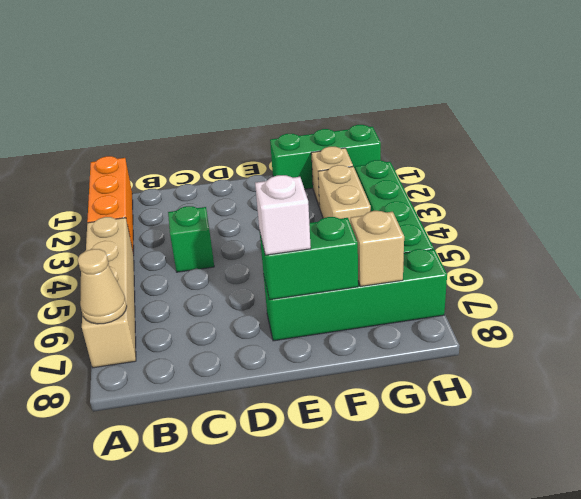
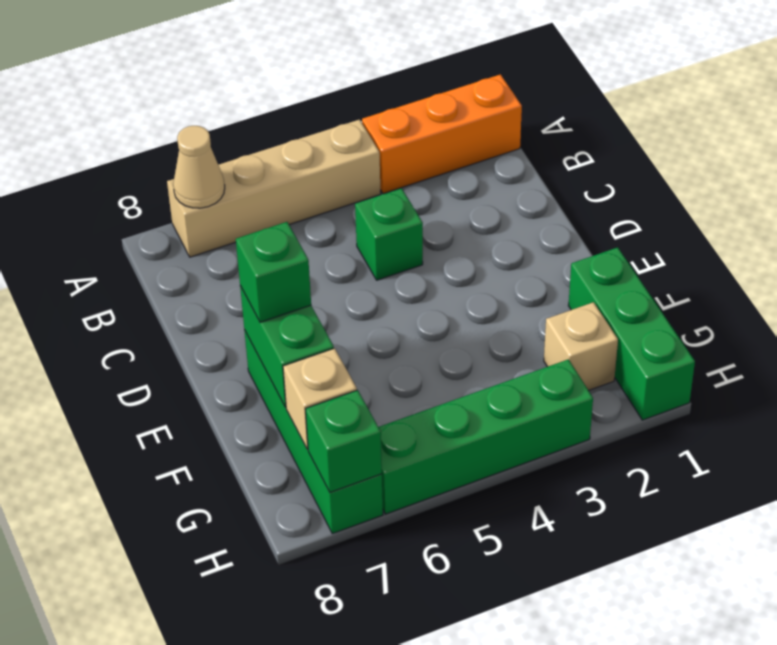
white 1x1 brick [255,175,311,255] -> green 1x1 brick [236,222,311,322]
tan 1x2 brick [318,165,371,221] -> none
none -> green 1x1 brick [305,390,382,492]

